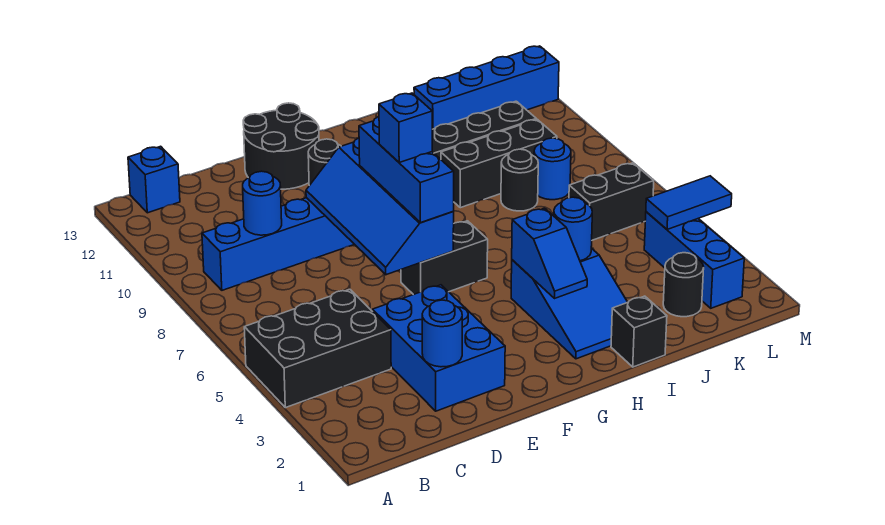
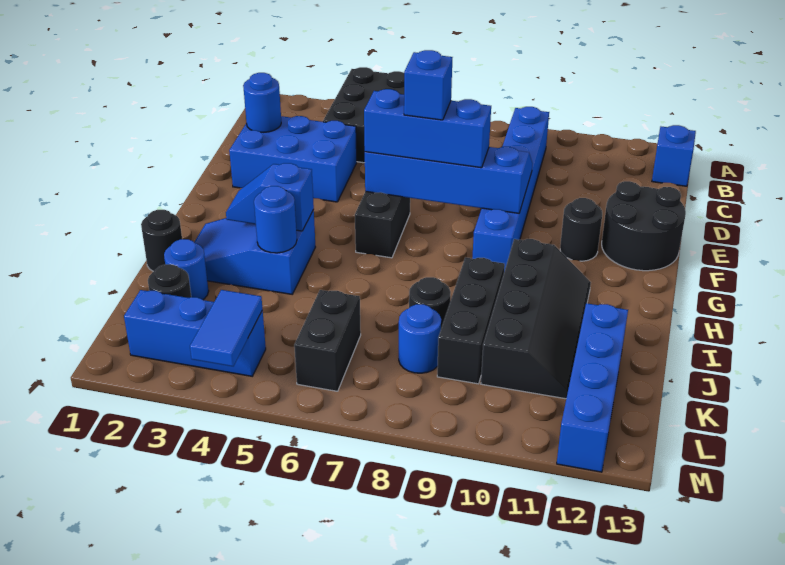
blue 1x1 round brick [243,171,282,235] -> blue 1x1 round brick moved to [164,239,209,299]
black 1x1 brick [611,296,667,367] -> black 1x1 round brick [141,210,182,272]

